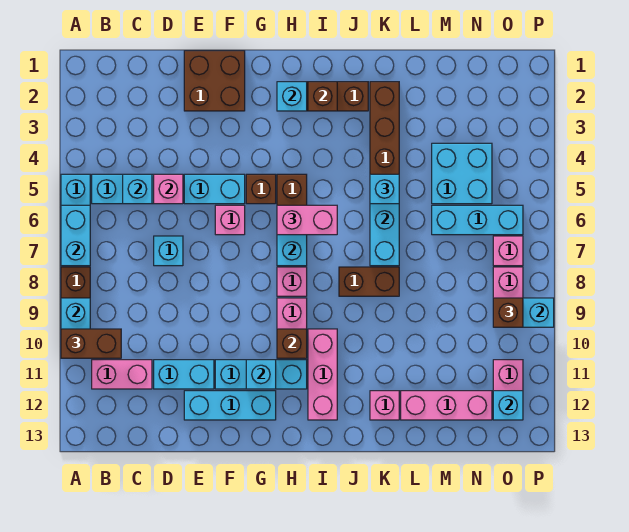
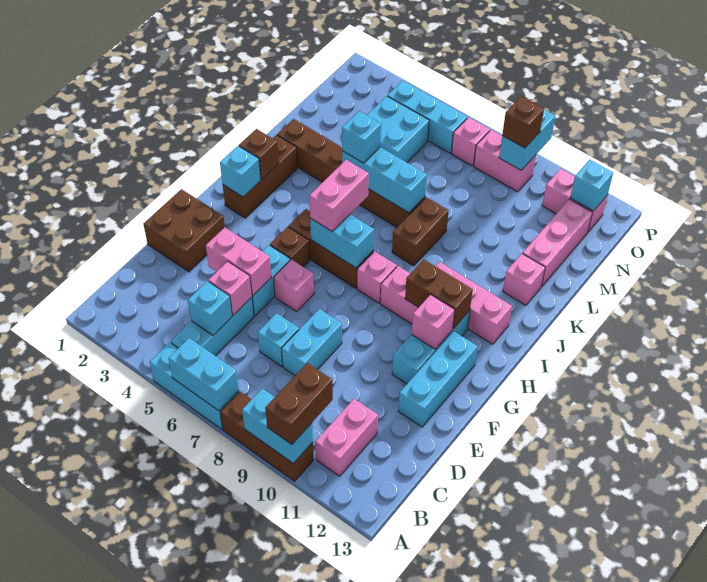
cyan 1x2 brick [154,360,214,389] -> cyan 1x2 brick moved to [281,309,342,375]
none -> pink 1x2 brick [206,227,271,296]
cyan 1x1 brick [246,360,276,389] -> pink 1x1 brick [412,295,455,349]
brown 1x1 brick [277,329,307,358] -> brown 1x2 brick [405,259,473,329]
cyan 1x3 brick [432,205,523,235] -> cyan 1x3 brick turned to [387,81,467,153]

